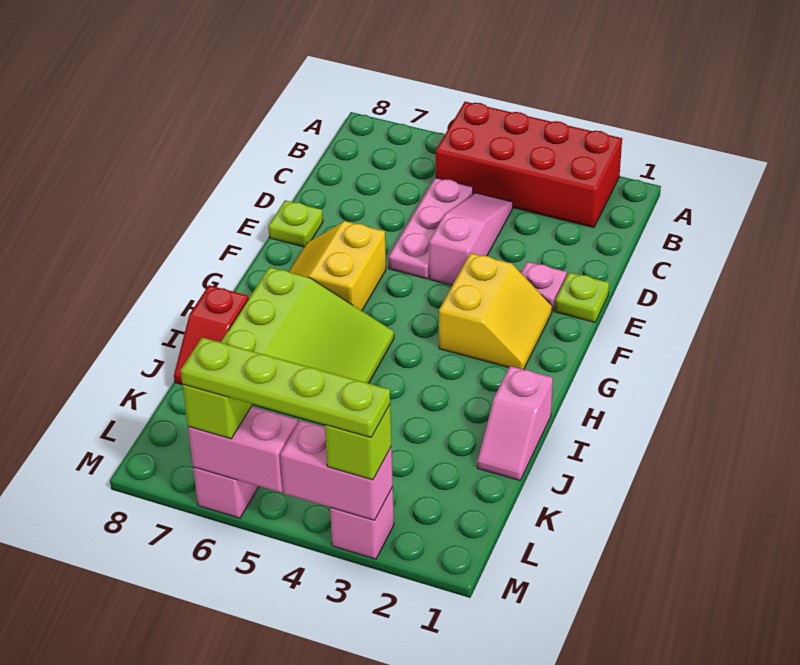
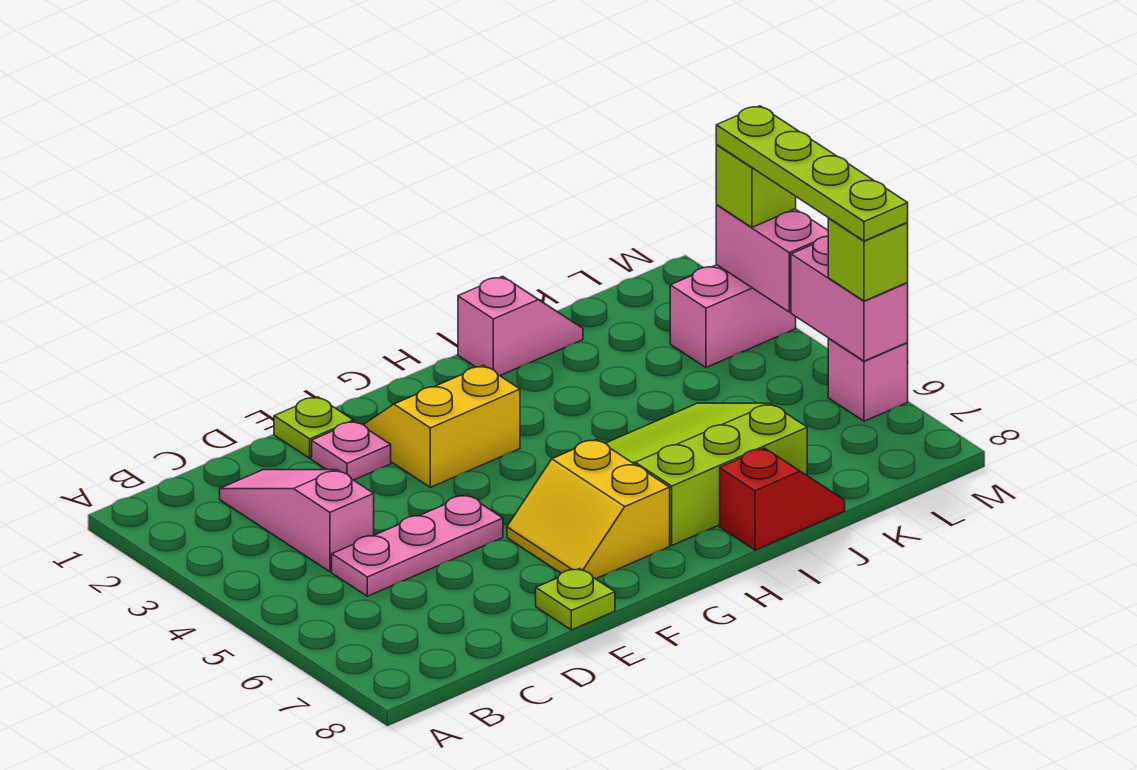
red 2x4 brick [436,102,622,228] -> none
pink 1x3 slope [429,193,513,285] -> pink 1x3 slope turned to [220,470,374,572]
yellow 2x2 slope [289,221,386,311] -> yellow 2x2 slope turned to [507,439,670,579]
pink 1x1 brick [330,487,394,559] -> pink 1x2 brick [670,265,796,368]

